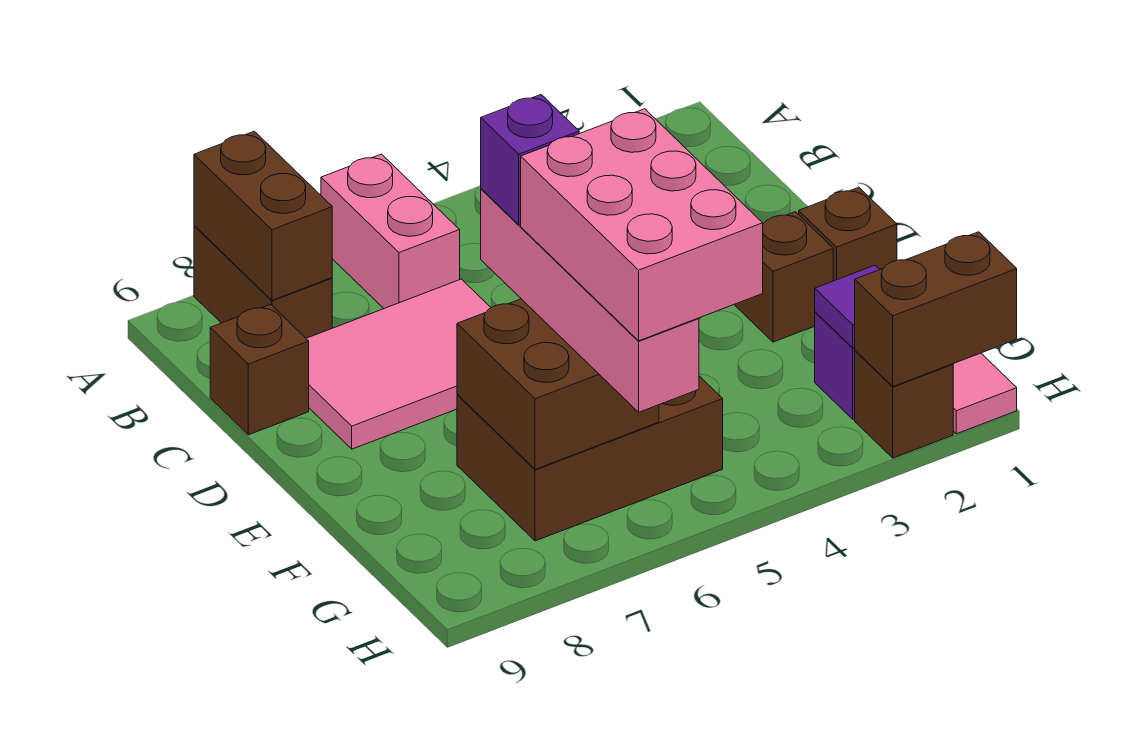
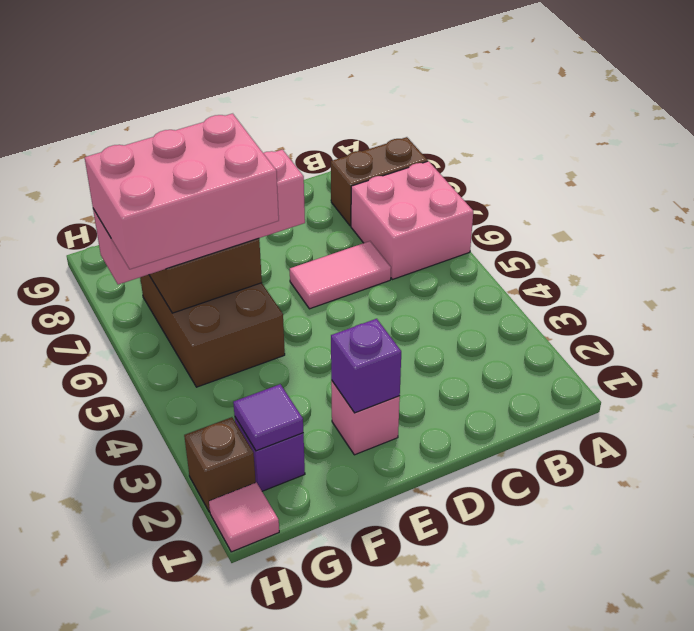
pink 1x2 brick [321,154,460,308] -> pink 2x2 brick [351,161,473,280]
brown 1x2 brick [194,131,332,300] -> none
pink 2x3 tile [306,279,491,449] -> pink 1x2 tile [290,241,391,309]
brown 1x1 brick [210,304,309,435] -> none
brown 1x1 brick [799,187,897,281] -> none
brown 1x1 brick [735,212,833,342] -> pink 1x1 brick [331,380,400,455]
purple 1x1 brick [481,95,579,225] -> purple 1x1 brick moved to [331,319,401,413]
brown 1x2 brick [855,232,1017,386] -> none

